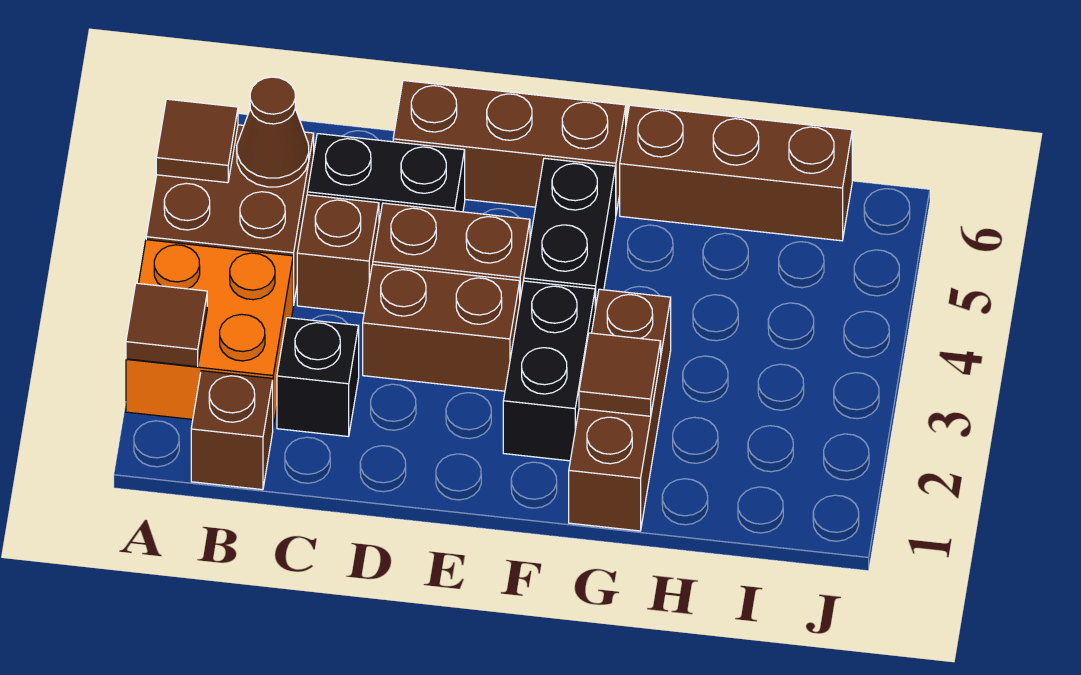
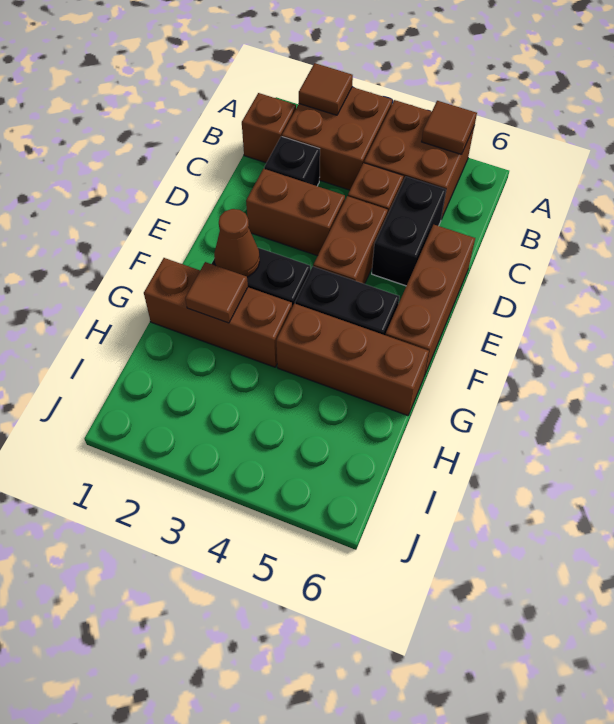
orange 2x2 brick [126,240,293,427] -> brown 2x2 brick [282,87,392,190]
brown 1x1 cone [237,77,309,187] -> brown 1x1 cone moved to [214,209,260,277]
brown 1x2 brick [363,265,520,391] -> brown 1x2 brick turned to [246,169,345,256]
brown 1x3 brick [620,105,852,241] -> brown 1x3 brick turned to [276,304,429,416]

